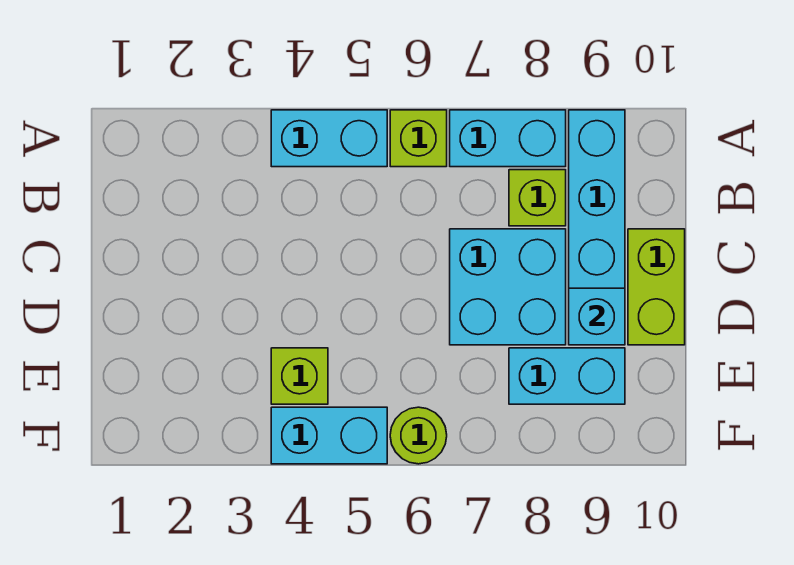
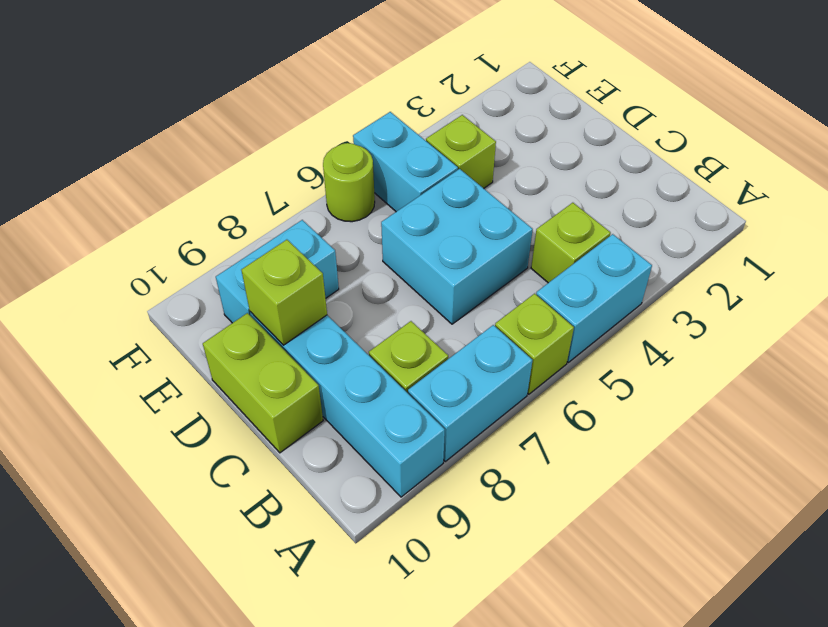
none -> lime 1x1 brick [531,203,611,283]
cyan 2x2 brick [450,229,566,345] -> cyan 2x2 brick moved to [381,169,533,324]
cyan 1x1 brick [569,288,625,345] -> lime 1x1 brick [241,240,327,345]
cyan 1x2 brick [271,407,387,464] -> cyan 1x2 brick turned to [353,112,458,212]

